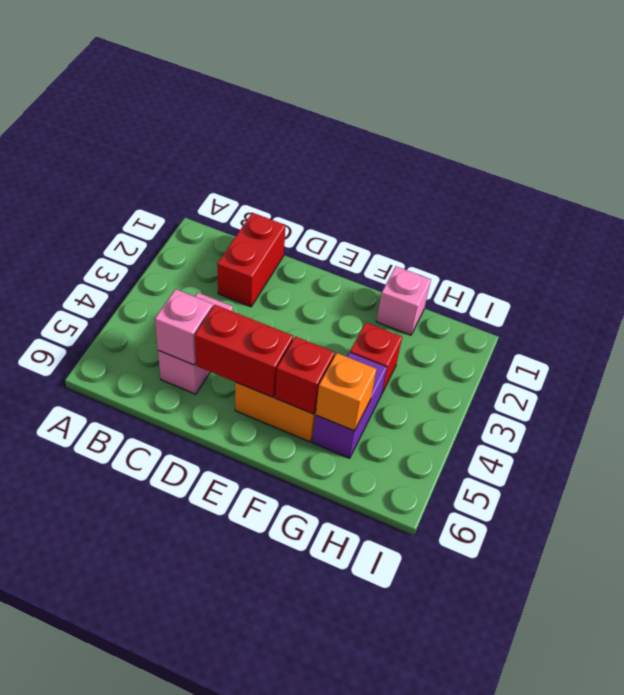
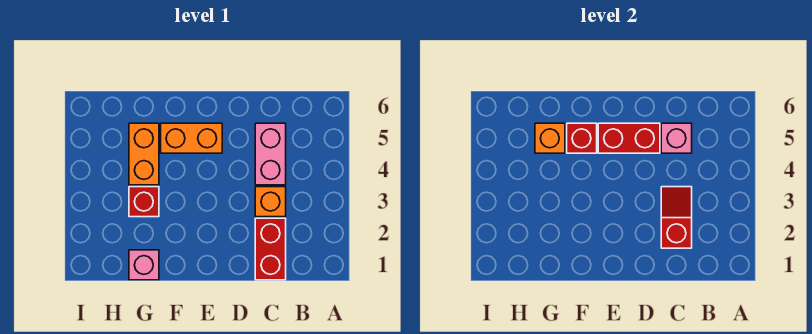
none -> red 1x2 slope [661,187,692,248]
none -> orange 1x1 brick [255,187,286,217]
purple 1x2 brick [312,353,387,458] -> orange 1x2 brick [129,123,159,185]

